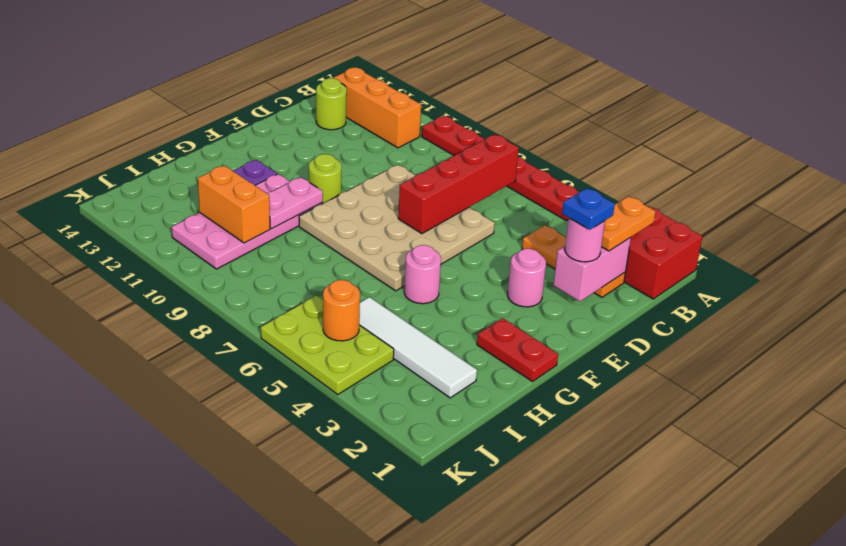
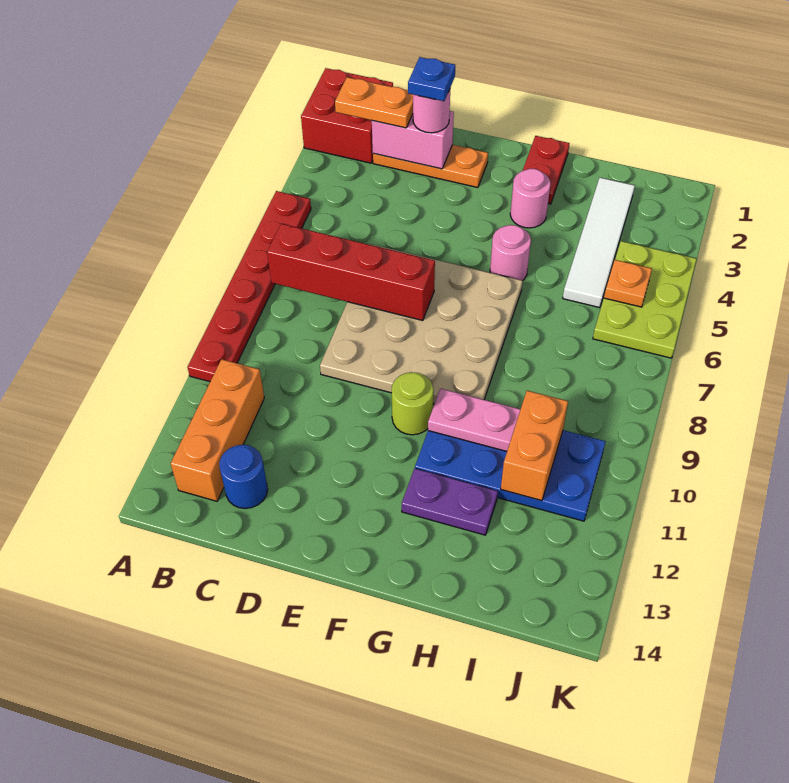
orange 1x3 plate [522,225,625,297] -> orange 1x3 plate turned to [373,145,488,188]
lime 1x1 round brick [316,78,347,130] -> blue 1x1 round brick [219,445,268,509]
pink 1x1 round brick [508,249,546,307] -> pink 1x1 round brick moved to [510,169,551,228]
pink 2x4 plate [172,174,323,269] -> blue 2x4 plate [415,430,606,521]
orange 1x1 round brick [323,280,360,341] -> orange 1x1 plate [604,260,652,307]

